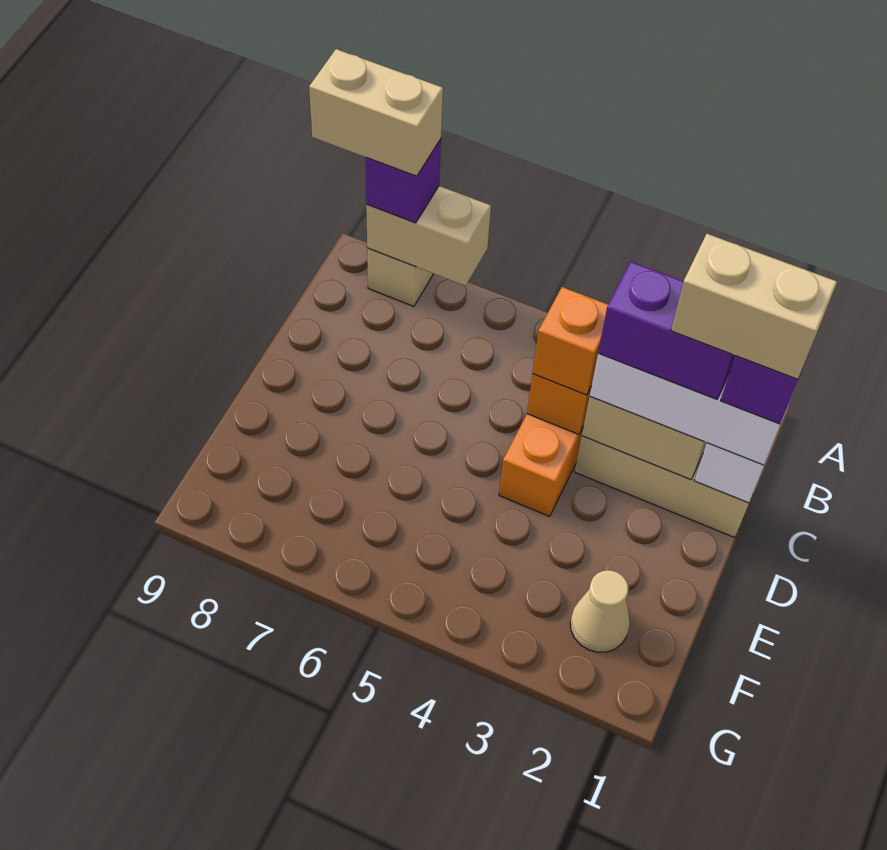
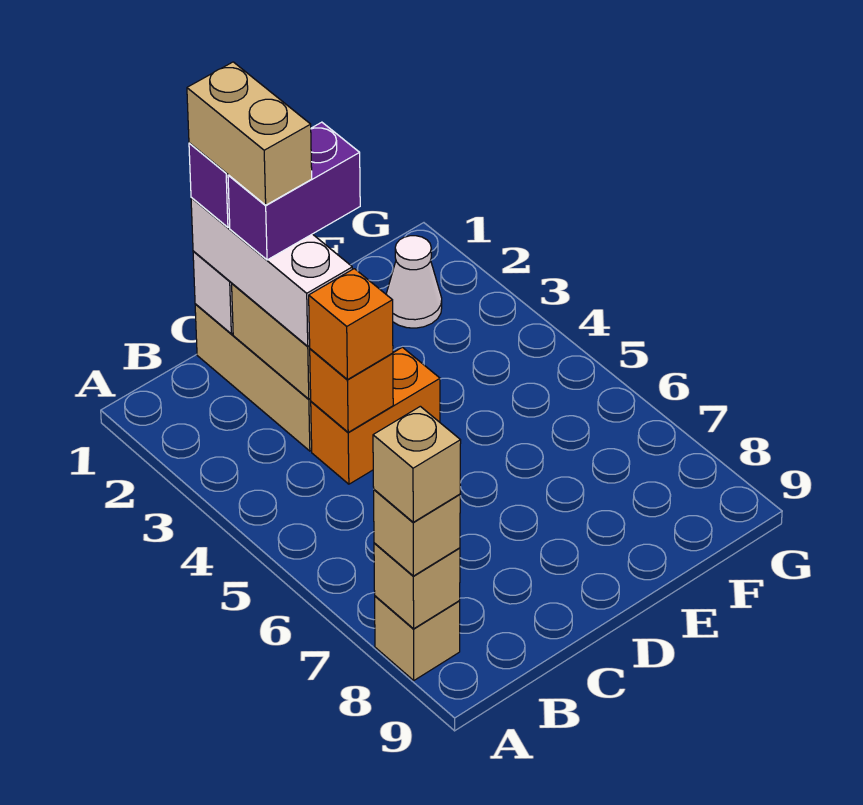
tan 1x2 brick [366,186,491,286] -> tan 1x1 brick [374,543,460,629]
purple 1x1 brick [365,139,441,223] -> tan 1x1 brick [374,490,460,576]
tan 1x2 brick [309,49,443,176] -> tan 1x1 brick [373,406,461,522]
purple 1x2 brick [598,262,735,399] -> purple 1x2 brick turned to [228,122,360,260]
tan 1x1 cone [570,570,630,652] -> white 1x1 cone [386,236,442,328]

